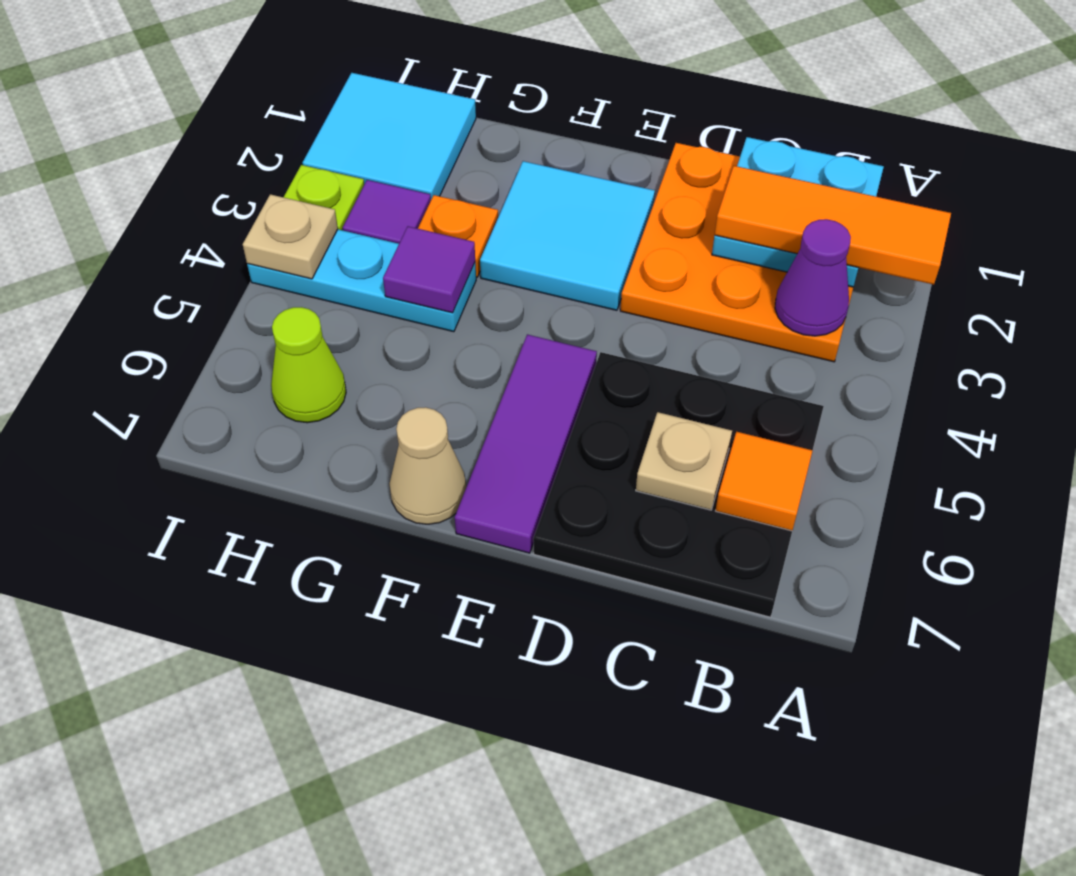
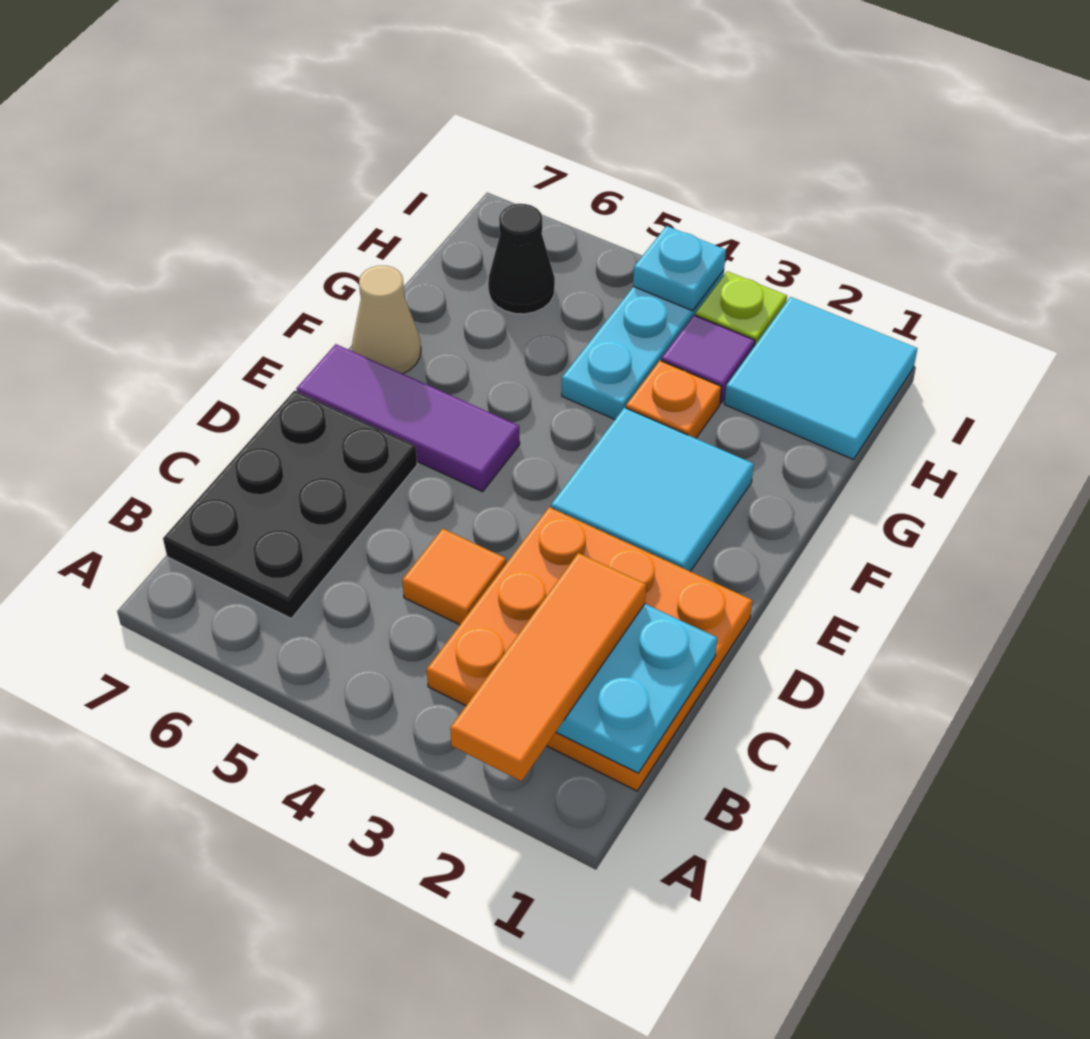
purple 1x1 cone [775,219,851,336] -> none
black 3x3 plate [533,352,824,617] -> black 2x3 plate [163,391,417,618]
orange 1x1 tile [715,432,813,531] -> orange 1x1 tile moved to [402,529,506,625]
tan 1x1 plate [636,412,732,510] -> none
purple 1x1 tile [383,226,475,313] -> none
lime 1x1 cone [271,307,346,423] -> black 1x1 cone [488,204,555,314]
tan 1x1 plate [243,194,338,279] -> cyan 1x1 plate [633,226,726,311]

